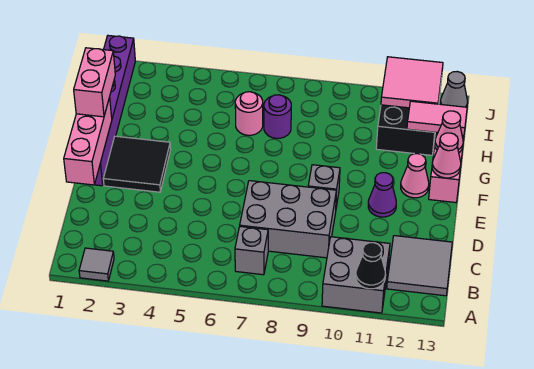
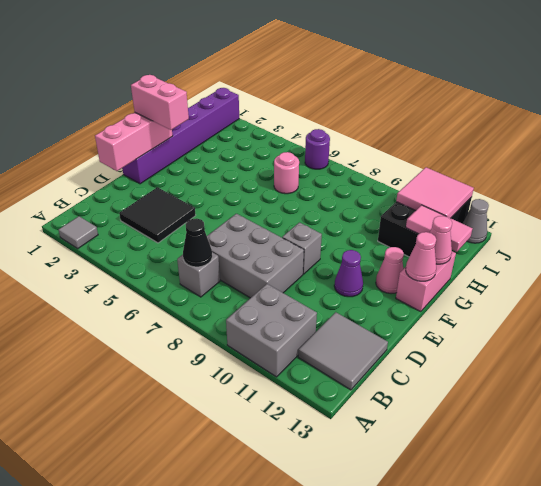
black 1x1 cone [356,243,386,289] -> black 1x1 cone moved to [183,218,212,267]
black 2x2 tile [103,136,171,192] -> black 2x2 tile moved to [119,187,196,243]
pink 1x2 brick [74,48,115,117] -> pink 1x2 brick turned to [131,75,189,130]
purple 1x1 round brick [264,95,291,138] -> purple 1x1 round brick moved to [305,129,330,169]

